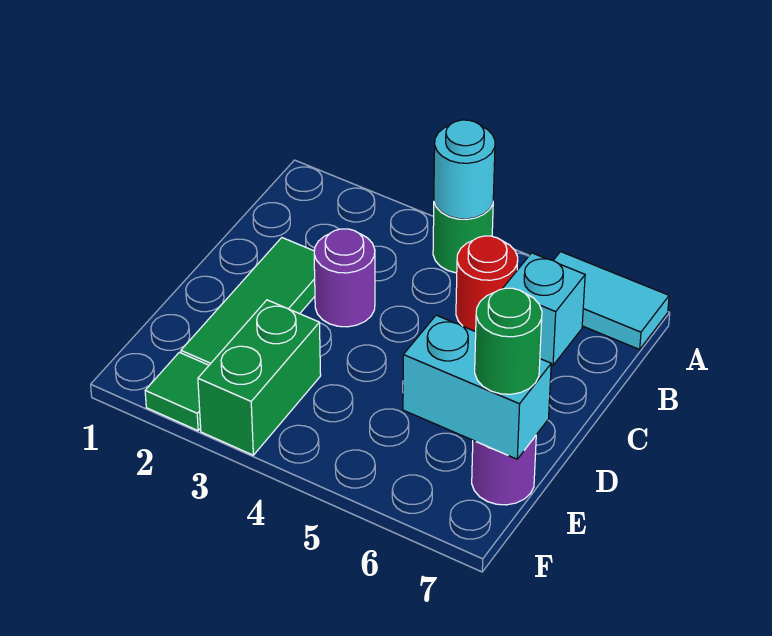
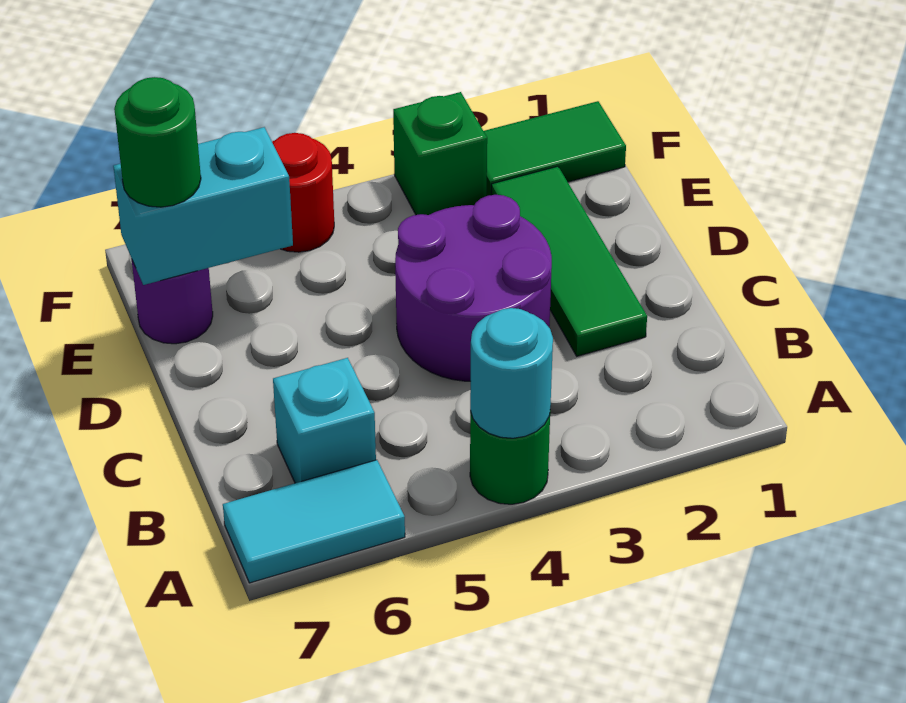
red 1x1 round brick [456,236,518,332] -> red 1x1 round brick moved to [272,133,334,252]
purple 1x1 round brick [314,229,375,327] -> purple 2x2 round brick [395,195,552,381]
green 1x2 brick [198,300,321,455] -> green 1x1 brick [393,92,487,215]
green 1x1 tile [145,352,209,431] -> green 1x2 tile [484,101,626,196]

